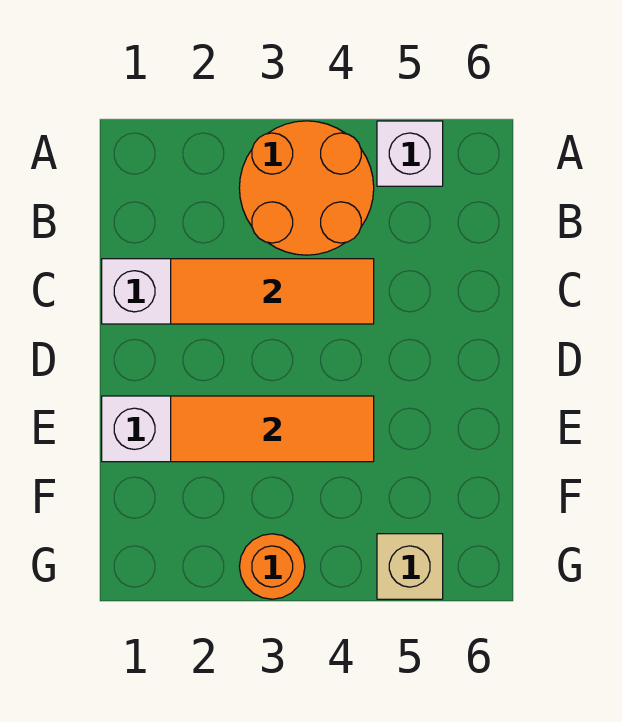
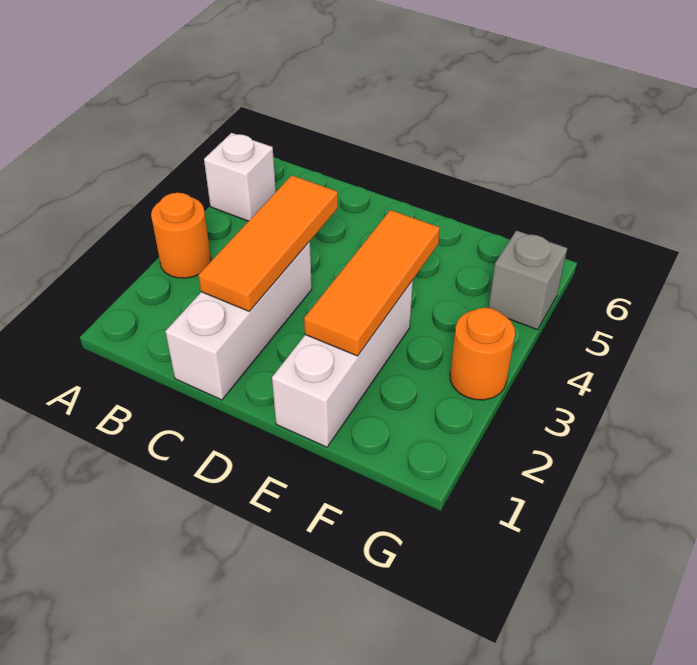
orange 2x2 round brick [239,121,374,255] -> orange 1x1 round brick [151,193,211,278]
tan 1x1 brick [377,534,443,599] -> grey 1x1 brick [488,231,567,330]

